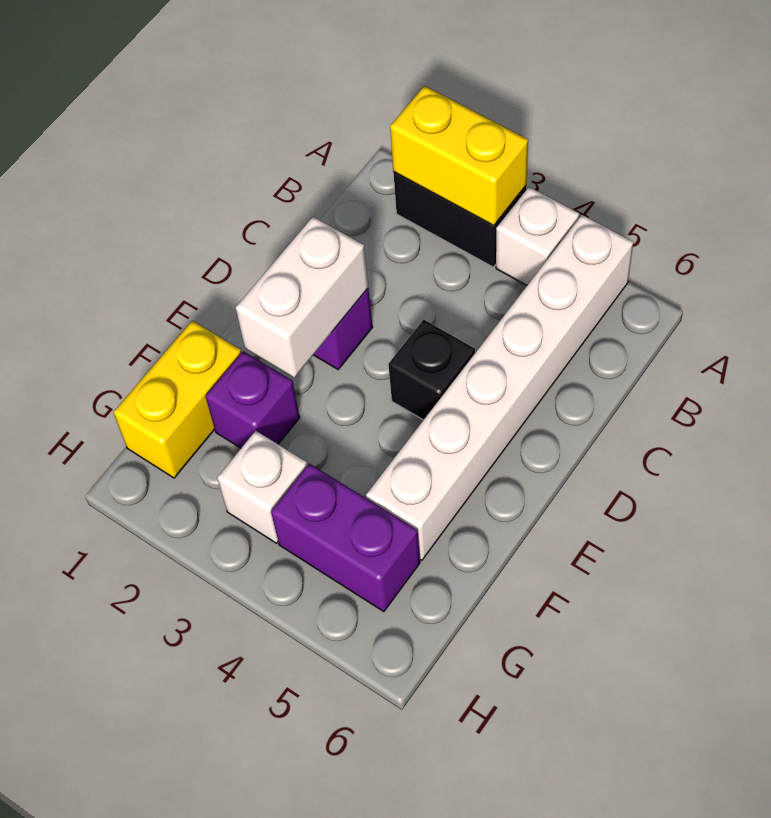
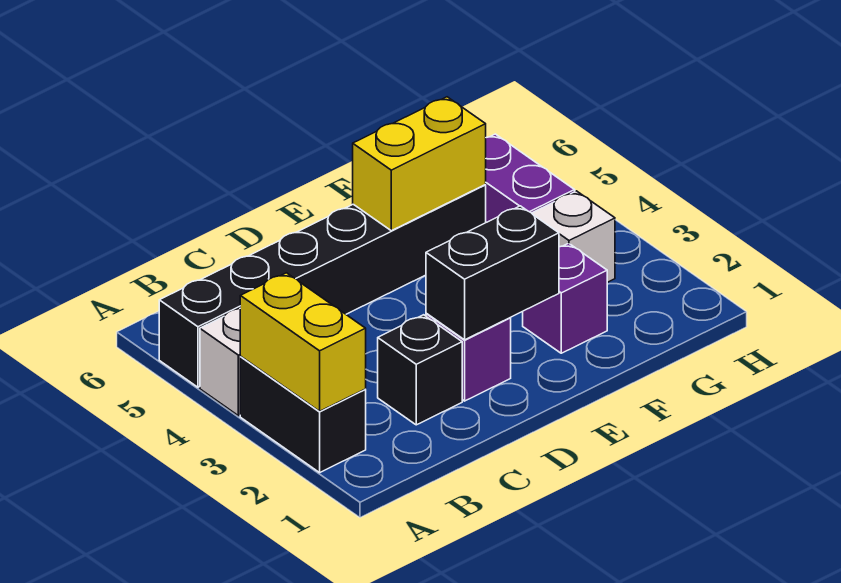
white 1x6 brick [366,215,633,560] -> black 1x6 brick [159,185,486,387]
white 1x2 brick [236,217,368,378] -> black 1x2 brick [426,206,559,340]
black 1x1 brick [388,320,475,420] -> black 1x1 brick moved to [378,315,462,425]
yellow 1x2 brick [113,321,241,478] -> yellow 1x2 brick moved to [353,97,486,231]

